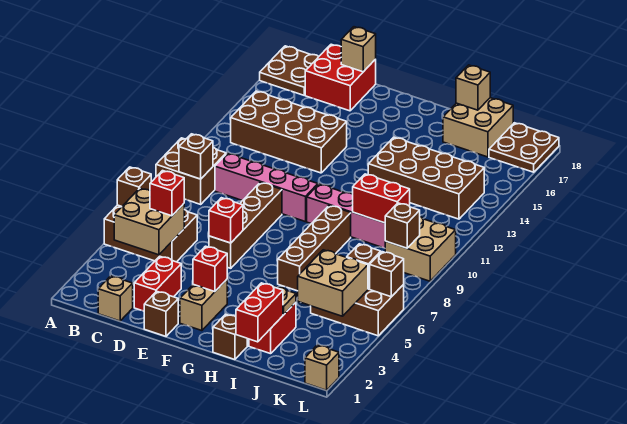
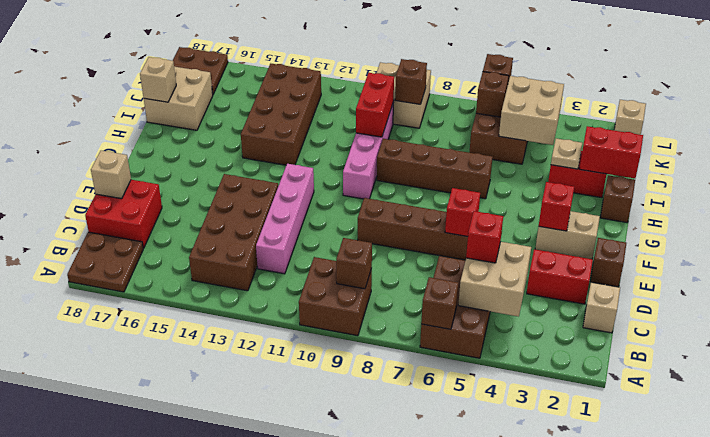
pink 1x4 brick [215,153,318,222] -> pink 1x4 brick moved to [256,164,314,274]

